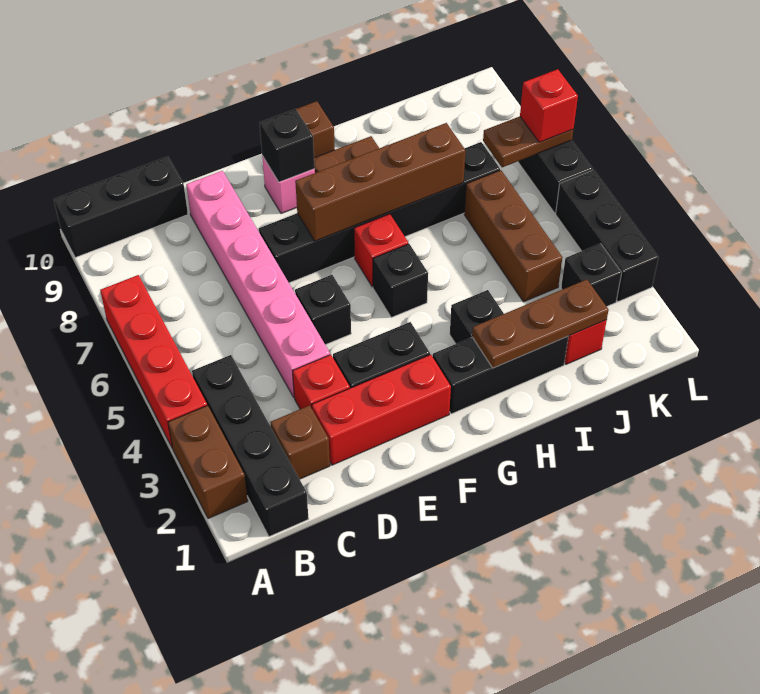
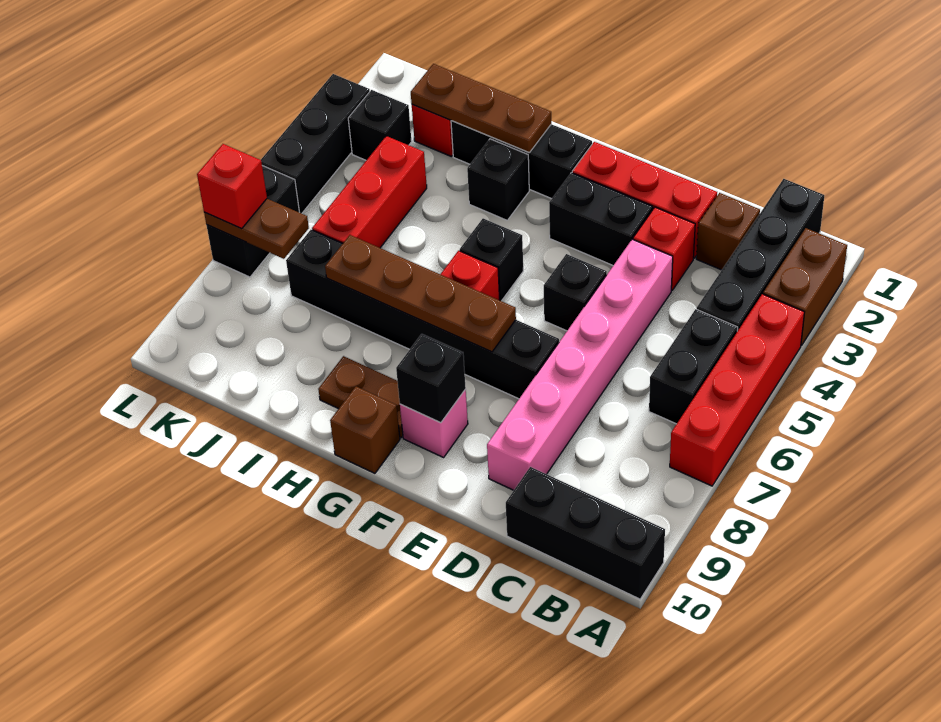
none -> black 1x2 brick [649,309,738,424]
brown 1x4 brick [295,123,466,241] -> brown 1x4 plate [325,235,516,352]
brown 1x3 brick [464,170,562,302] -> red 1x3 brick [312,136,427,248]

